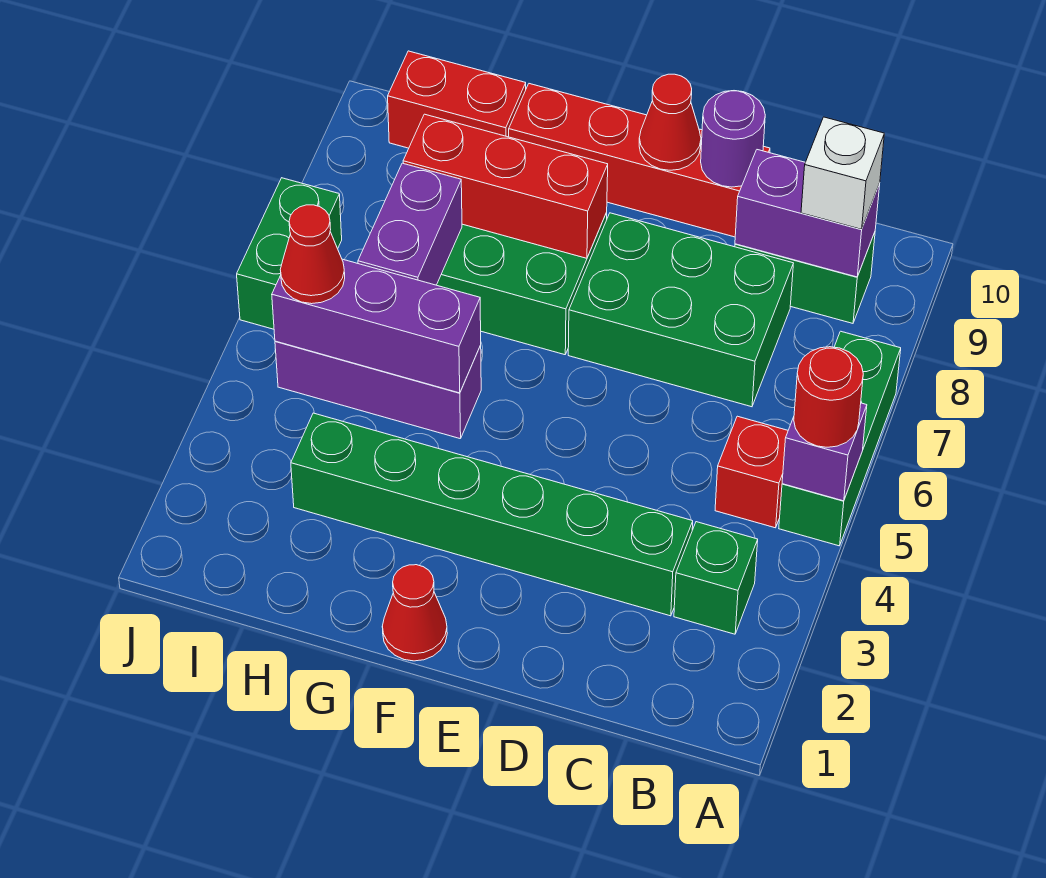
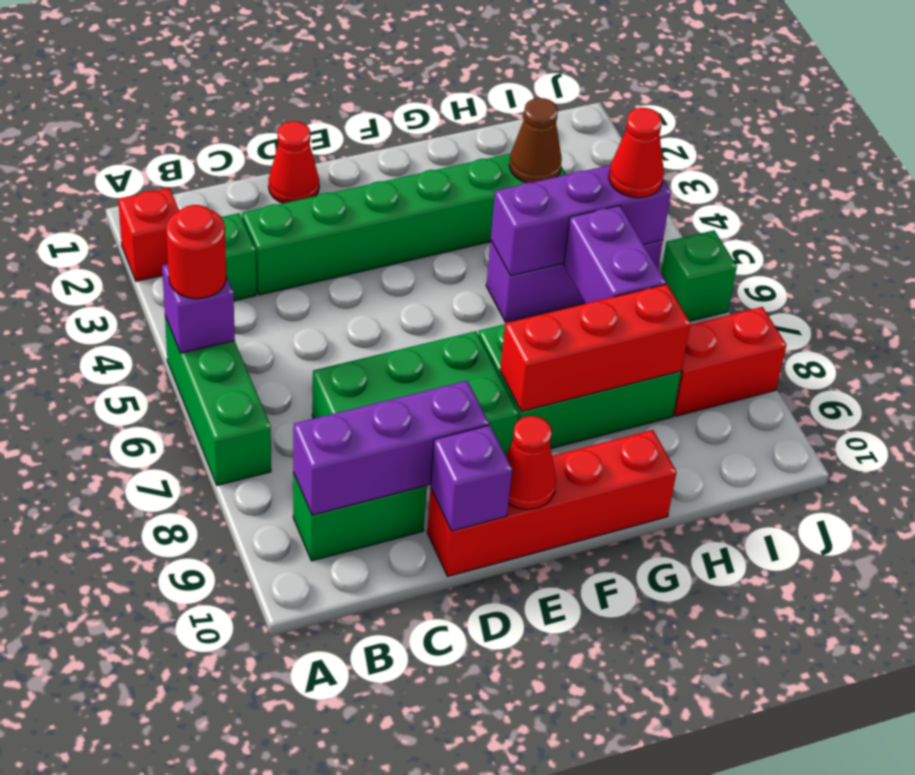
red 1x1 brick [715,416,788,528] -> red 1x1 brick moved to [118,188,179,281]
purple 1x2 brick [735,150,880,277] -> purple 1x3 brick [293,381,489,515]
white 1x1 brick [801,117,884,229] -> none
purple 1x1 round brick [701,91,765,187] -> purple 1x1 brick [431,425,512,531]
red 1x1 cone [382,565,447,661] -> red 1x1 cone moved to [269,121,319,203]
none -> brown 1x1 cone [509,98,562,183]
red 1x2 brick [388,51,526,148] -> red 1x2 brick moved to [674,307,786,416]
green 1x2 brick [237,178,342,329] -> green 1x1 brick [661,230,737,321]

